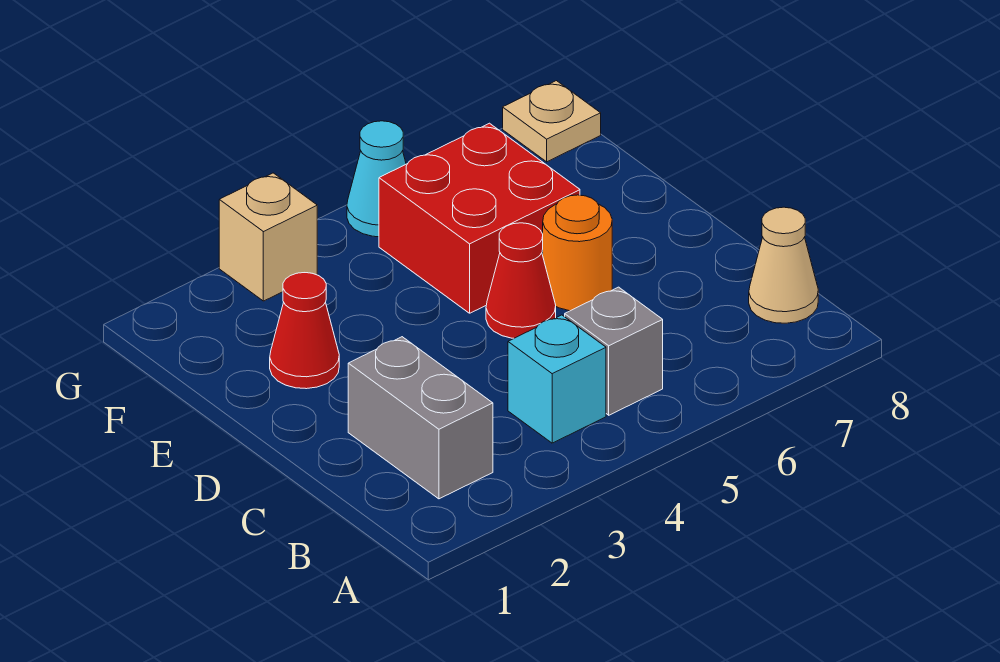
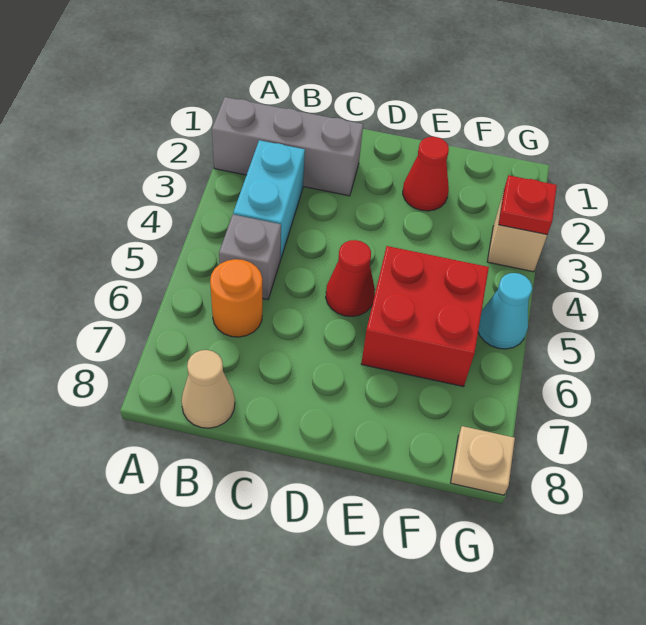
grey 1x2 brick [348,337,493,499] -> grey 1x3 brick [212,97,363,196]
cyan 1x1 brick [508,315,606,443] -> cyan 1x2 brick [233,140,305,260]
orange 1x1 round brick [543,195,612,311] -> orange 1x1 round brick moved to [210,259,262,337]
none -> red 1x1 plate [499,175,557,235]

